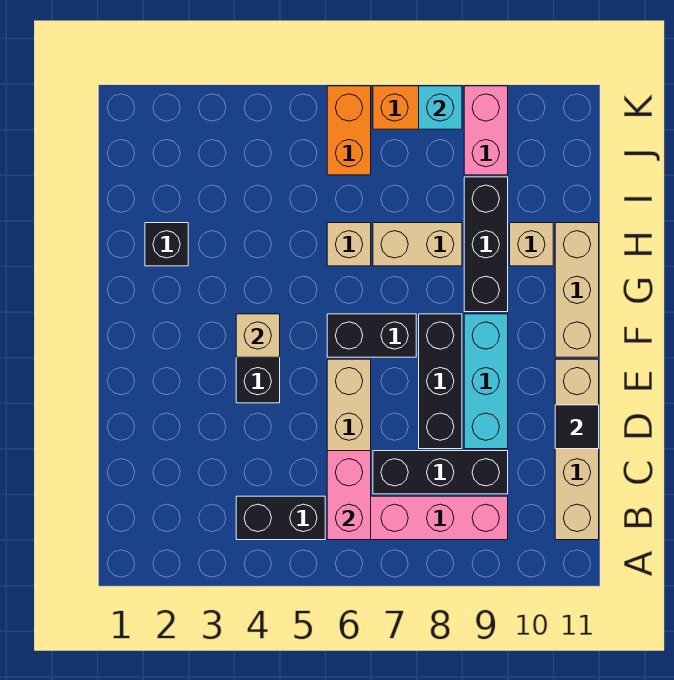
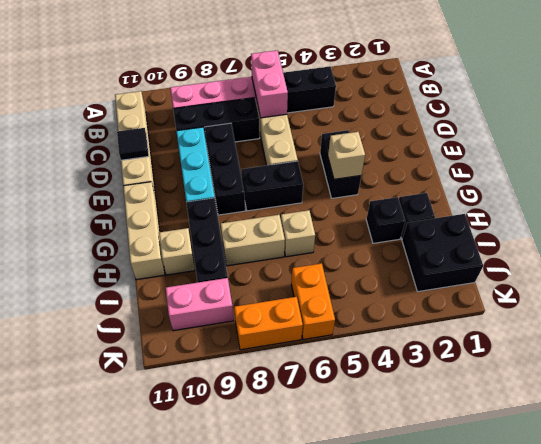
none -> black 1x1 brick [366,197,405,243]
none -> black 2x2 brick [402,214,483,292]
pink 1x2 brick [464,86,508,175] -> pink 1x2 brick turned to [166,278,234,331]
cyan 1x1 brick [419,86,462,129] -> none

